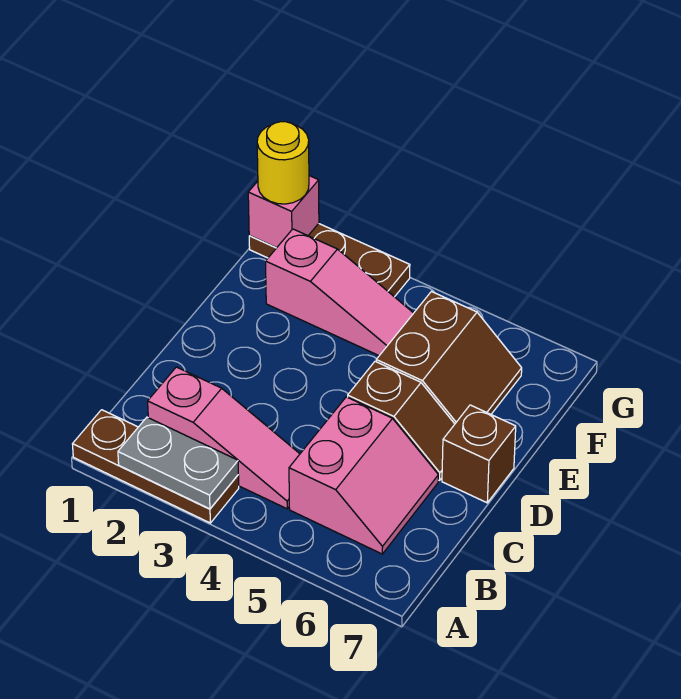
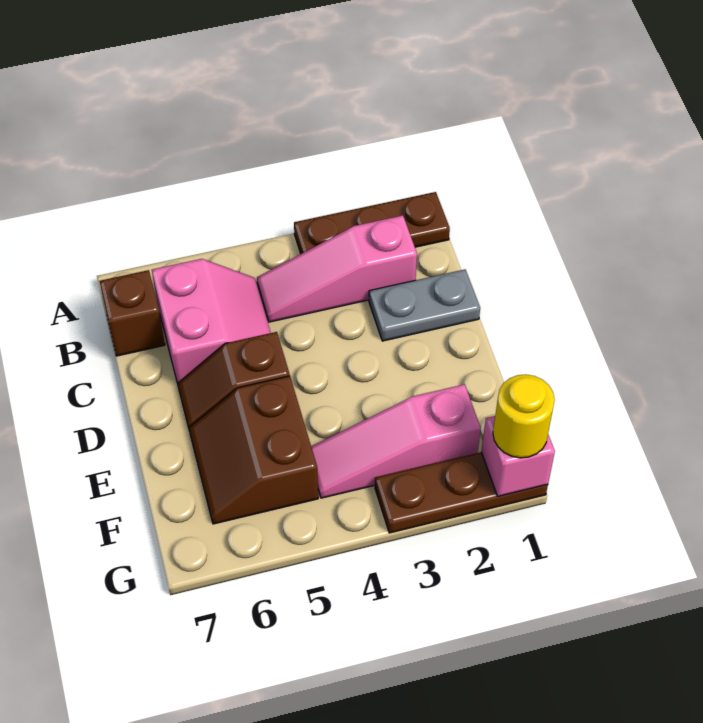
grey 1x2 plate [118,417,238,509] -> grey 1x2 plate moved to [369,269,480,341]
pink 2x2 slope [289,397,438,554] -> pink 2x2 slope turned to [152,259,271,384]
brown 1x1 brick [442,405,516,503] -> brown 1x1 brick moved to [99,270,165,356]

